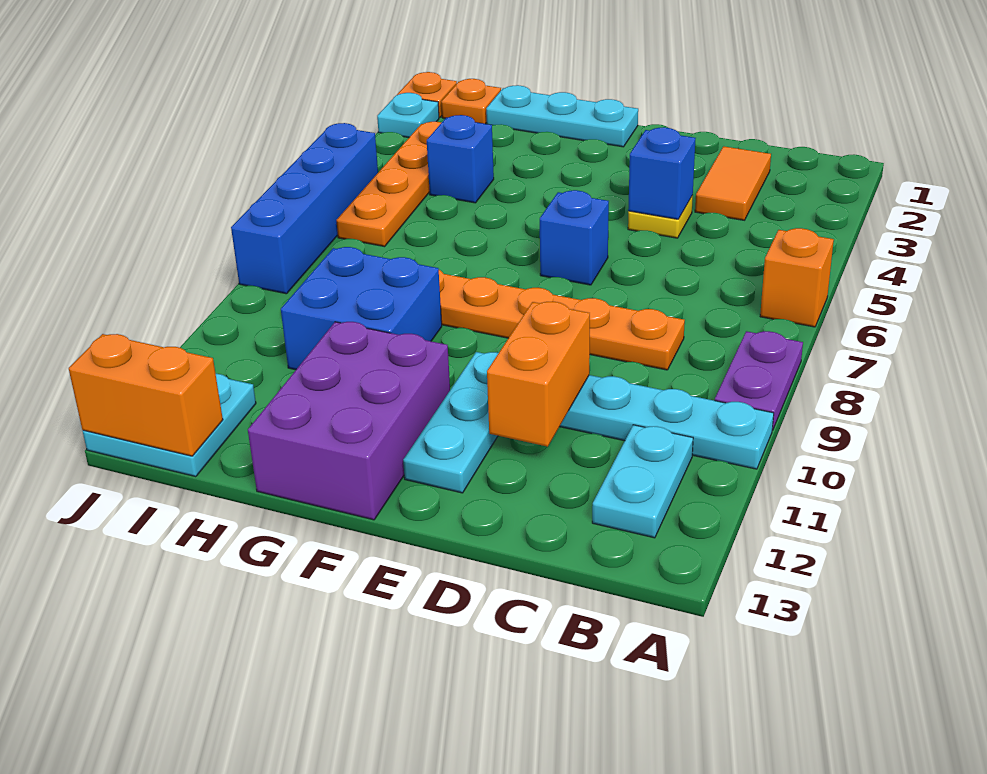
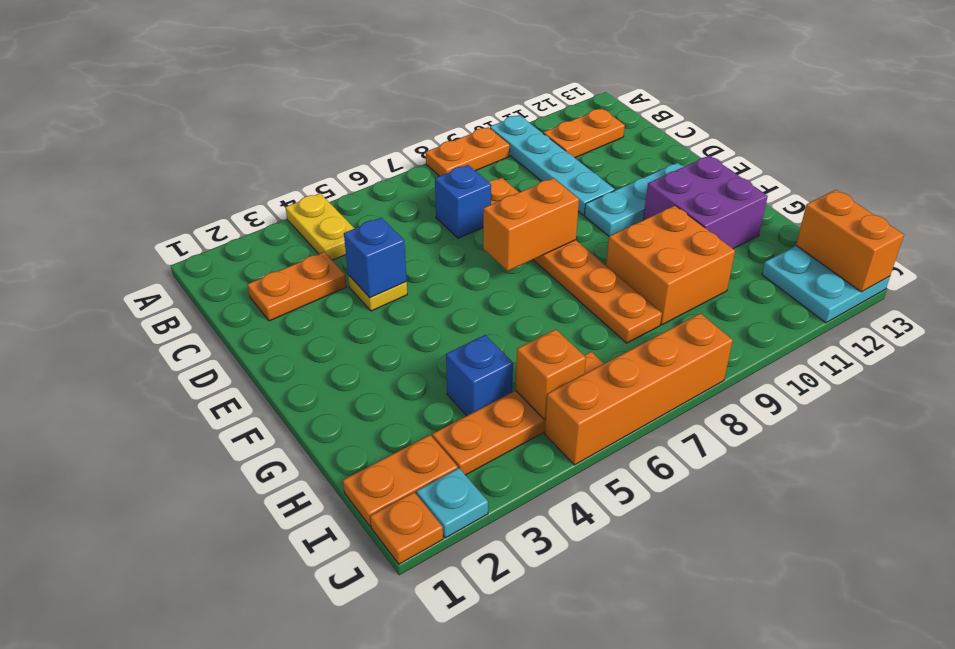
none -> yellow 1x2 plate [285,193,354,260]
orange 1x1 brick [760,228,834,327] -> orange 1x1 brick moved to [516,329,586,419]
purple 1x2 plate [715,331,803,430] -> orange 1x2 plate [426,127,510,176]
cyan 1x2 plate [592,425,693,538] -> orange 1x2 plate [543,108,625,158]
orange 1x2 tile [695,146,771,220] -> orange 1x2 plate [247,252,346,321]
orange 1x2 brick [487,302,590,447] -> orange 1x2 brick moved to [483,178,579,271]
blue 1x1 brick [540,190,609,285] -> blue 1x1 brick moved to [435,165,491,238]
cyan 1x3 plate [486,85,638,147] -> none
purple 2x3 brick [248,322,450,520] -> purple 2x2 brick [643,156,768,249]
blue 2x2 brick [281,247,442,370] -> orange 2x2 brick [606,206,735,325]
orange 1x1 plate [441,79,501,124] -> orange 1x2 plate [343,435,458,527]
blue 1x4 brick [231,123,378,294] -> orange 1x4 brick [545,313,733,465]

